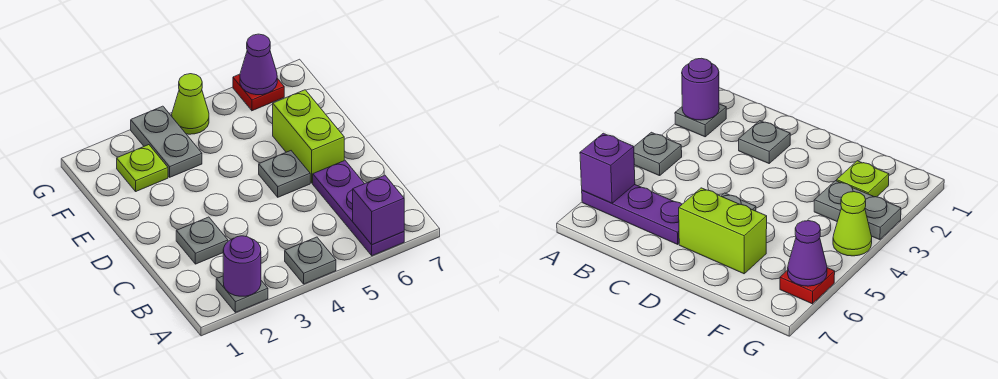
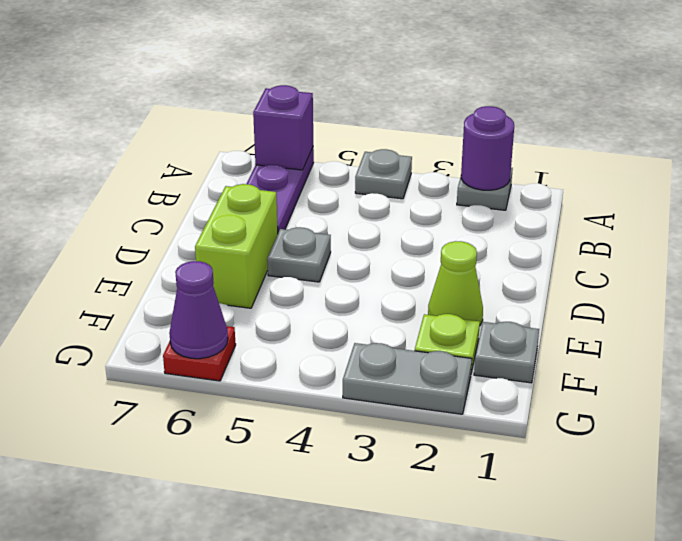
grey 1x1 plate [176,217,228,264] -> grey 1x1 plate moved to [474,322,539,383]
grey 1x2 plate [131,106,202,177] -> grey 1x2 plate turned to [343,343,472,414]
lime 1x1 cone [172,74,209,134] -> lime 1x1 cone moved to [428,241,483,325]

